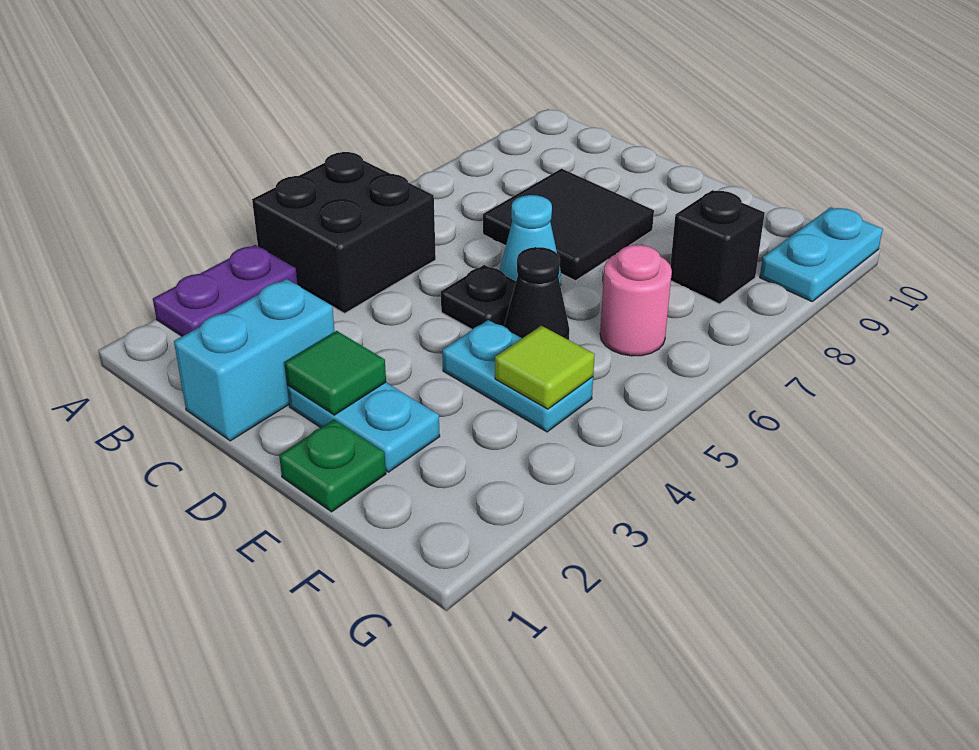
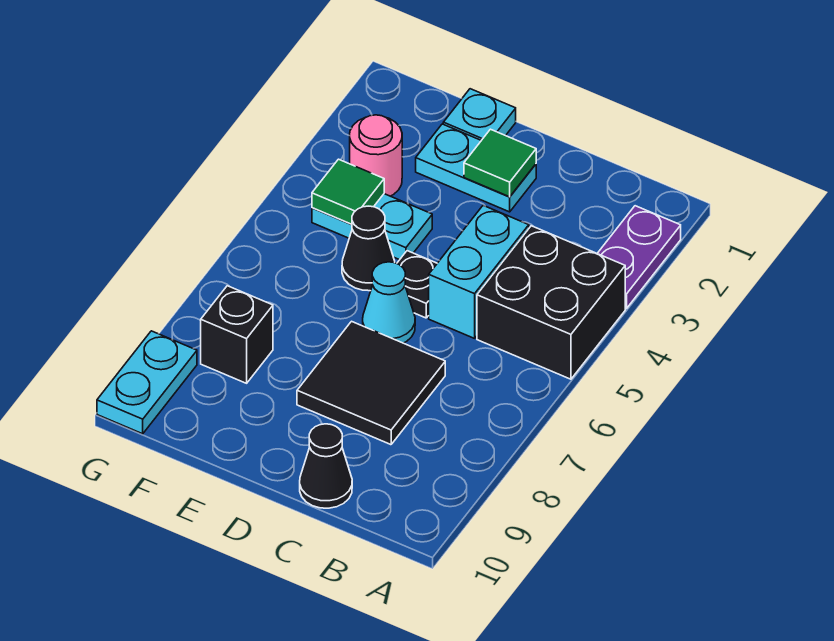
cyan 1x2 brick [174,279,335,441] -> cyan 1x2 brick moved to [429,206,529,338]
none -> black 1x1 cone [300,424,352,508]
green 1x1 plate [279,419,386,512] -> cyan 1x1 plate [443,89,516,140]
lime 1x1 tile [495,326,595,409] -> green 1x1 tile [312,159,384,224]
pink 1x1 round brick [600,245,672,356] -> pink 1x1 round brick moved to [350,115,402,196]

